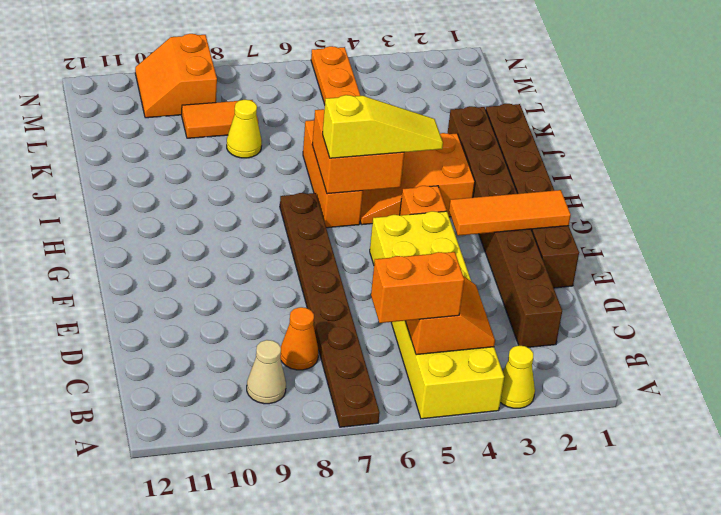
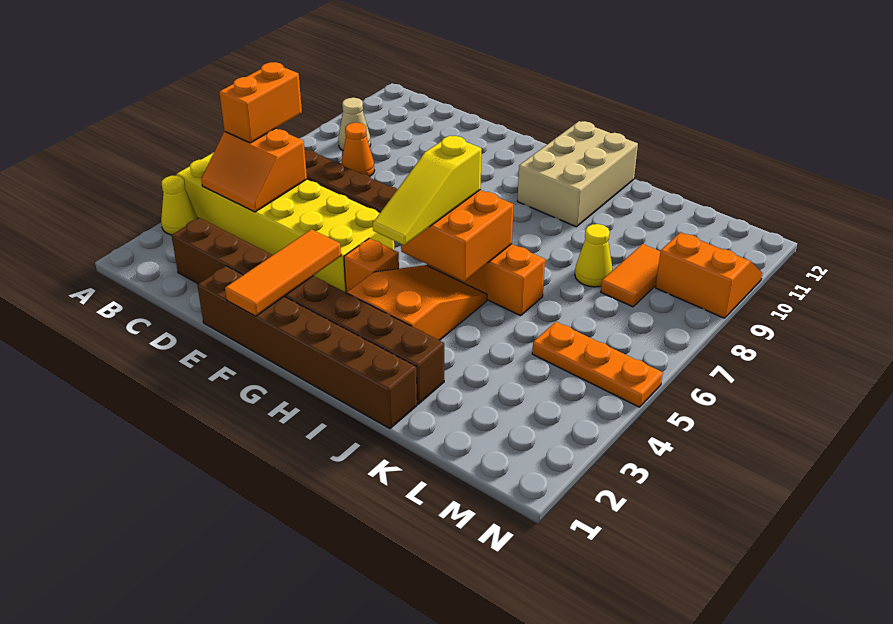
none -> tan 2x3 brick [517,121,638,227]

